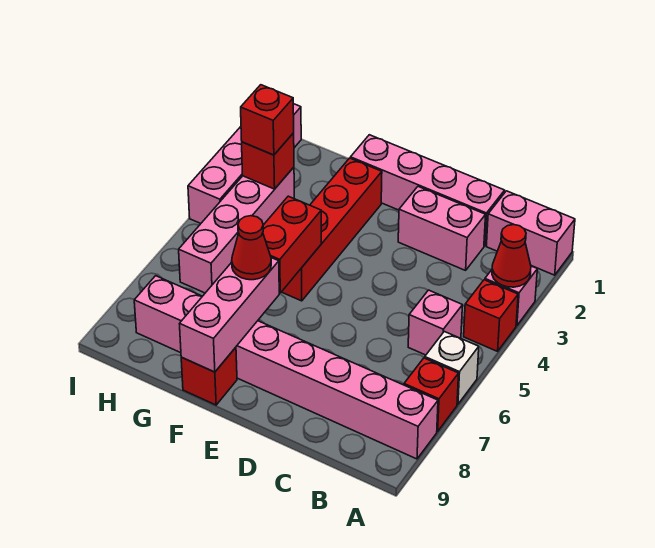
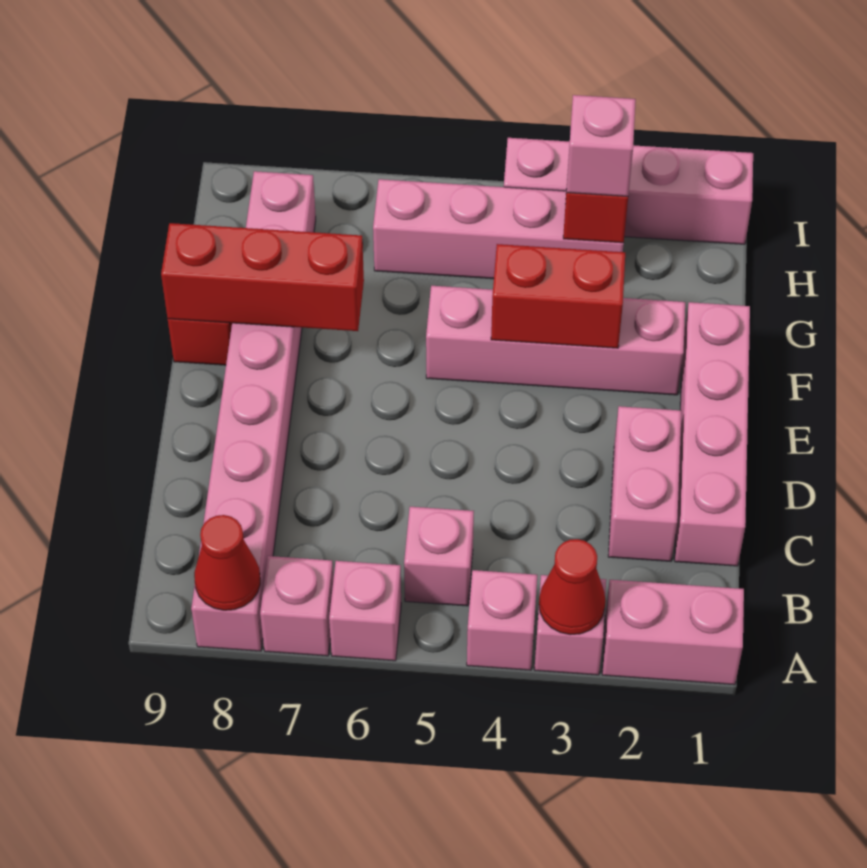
pink 1x2 brick [486,191,575,275] -> pink 1x2 brick turned to [602,580,744,685]
red 1x1 brick [464,280,518,351] -> pink 1x1 brick [467,570,537,670]
white 1x1 brick [425,331,479,404] -> pink 1x1 brick [329,561,401,661]
red 1x1 brick [404,358,459,431] -> pink 1x1 brick [260,556,333,656]
red 1x4 brick [282,158,382,301] -> pink 1x4 brick [426,286,685,395]
red 1x2 brick [263,196,321,293] -> red 1x2 brick moved to [491,244,625,348]
pink 1x3 brick [180,258,279,372] -> red 1x3 brick [161,223,364,331]
red 1x1 cone [232,216,271,280] -> red 1x1 cone moved to [194,515,260,610]
red 1x1 brick [241,85,294,155] -> pink 1x1 brick [566,95,636,196]

